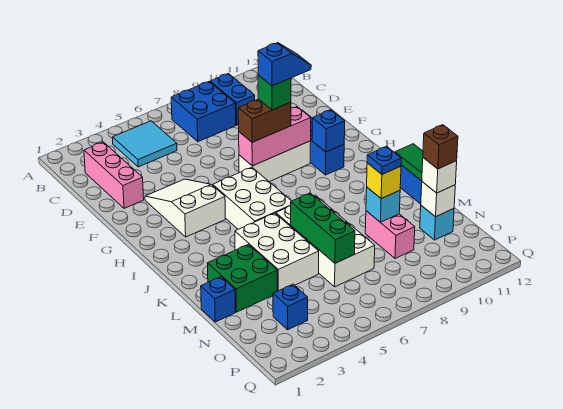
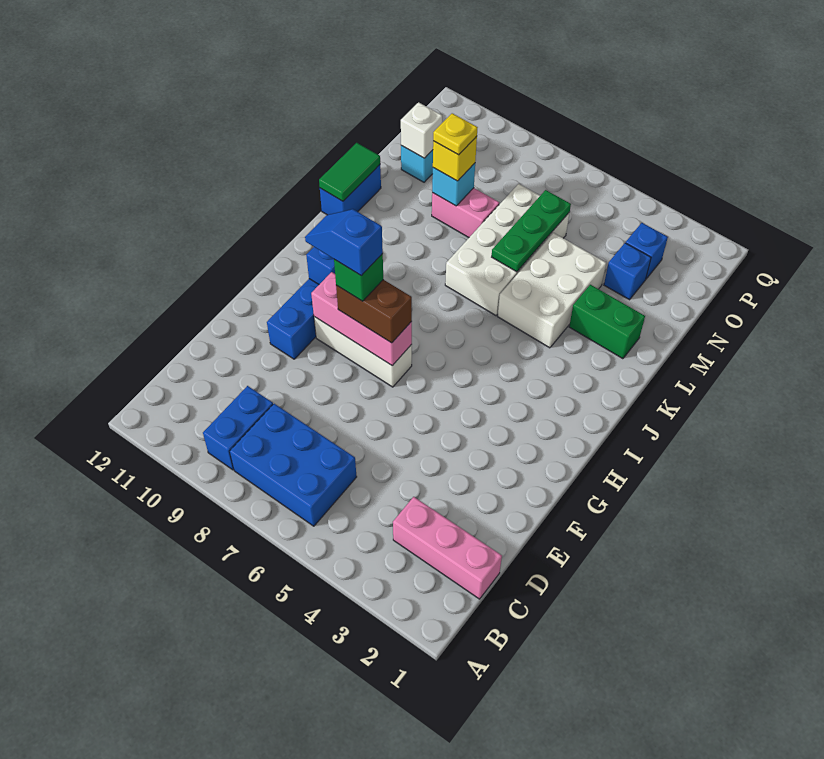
cyan 2x2 tile [112,121,177,167] -> none
blue 2x2 brick [171,82,236,142] -> blue 2x3 brick [230,404,357,526]
pink 1x3 brick [84,142,144,208] -> pink 1x3 brick turned to [393,497,502,599]
white 2x3 slope [145,179,225,237] -> none
white 2x3 brick [213,167,291,229] -> none
green 2x2 brick [207,244,277,312] -> green 1x2 brick [569,285,645,359]
green 1x3 brick [291,193,355,263] -> green 1x3 plate [492,190,571,272]
blue 1x1 brick [201,277,235,322] -> blue 1x1 brick moved to [604,243,651,300]
pink 1x2 brick [365,211,415,259] -> pink 1x2 brick turned to [432,188,499,237]
blue 1x1 plate [367,146,401,174] -> yellow 1x1 plate [433,113,478,155]
white 1x1 brick [422,158,457,193] -> none
brown 1x1 brick [423,125,458,169] -> none

